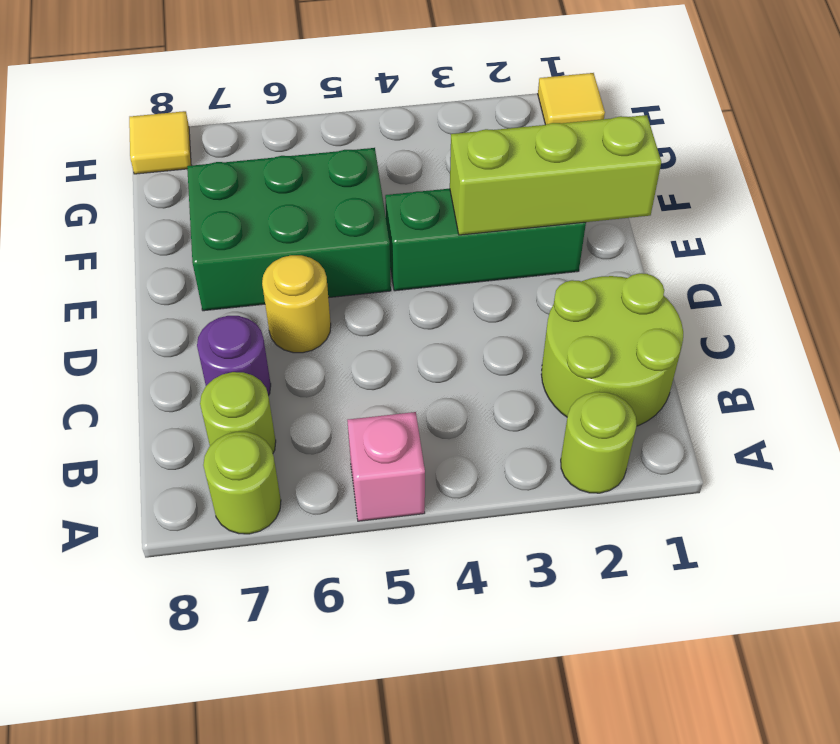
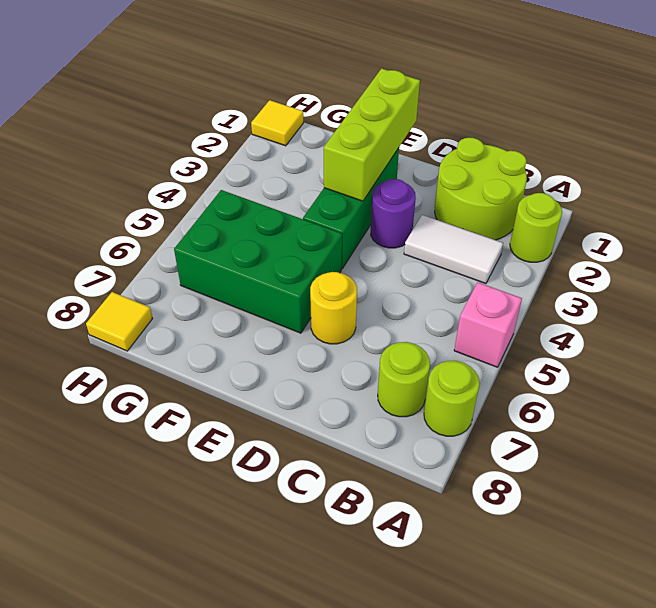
none -> white 1x2 tile [404,215,503,284]
purple 1x1 round brick [197,316,271,396] -> purple 1x1 round brick moved to [371,179,416,248]
green 2x3 brick [187,148,391,311] -> green 2x3 brick turned to [174,190,342,333]

